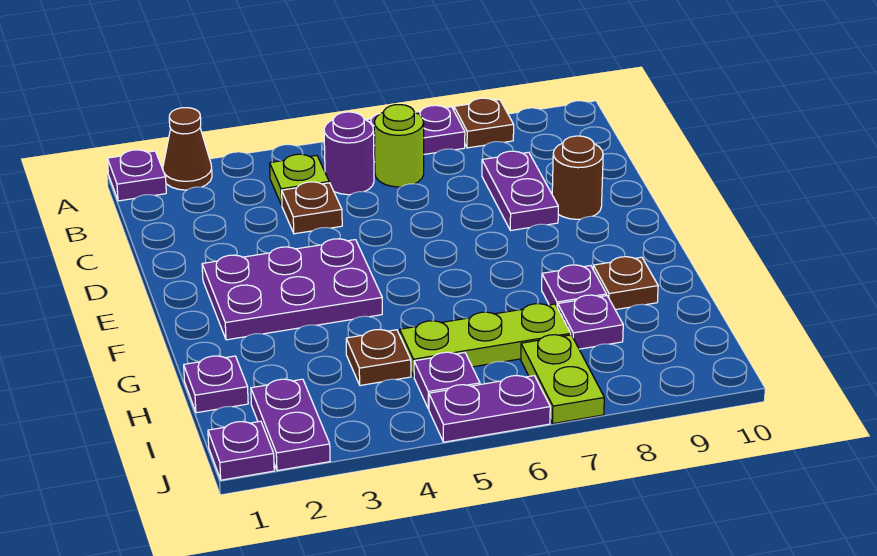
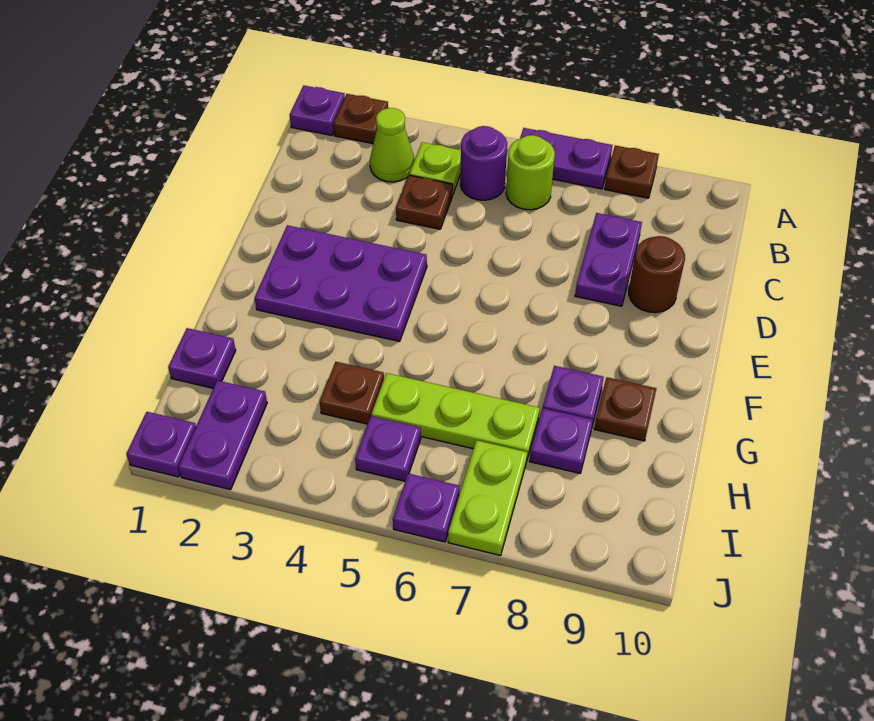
brown 1x1 cone [163,108,212,190] -> brown 1x1 plate [333,94,388,144]
none -> lime 1x1 cone [370,108,414,182]
purple 1x2 plate [429,376,550,442] -> purple 1x1 plate [393,474,460,542]

